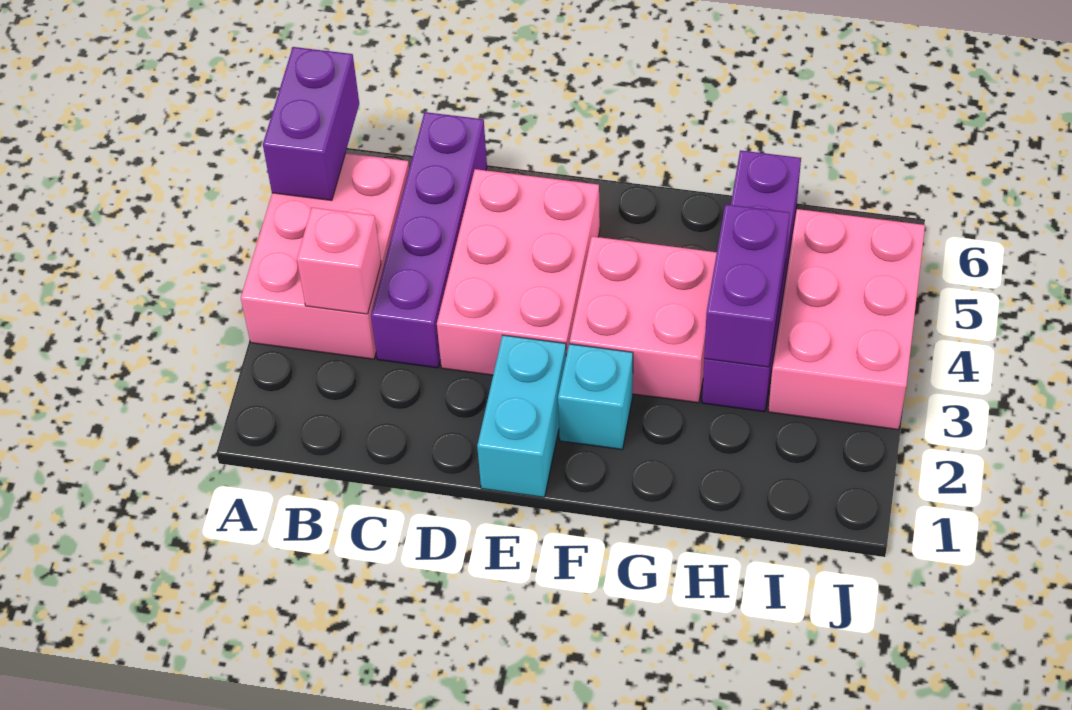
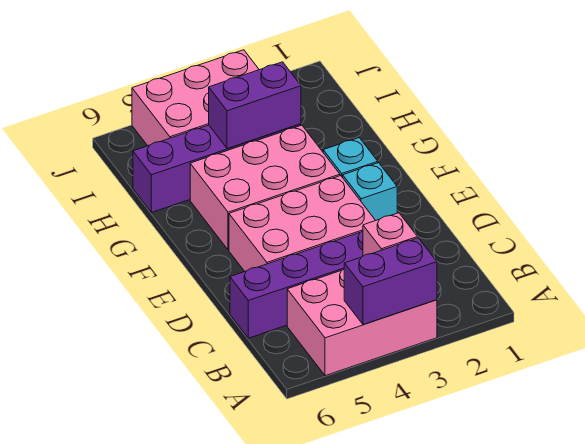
purple 1x2 brick [263,47,359,200] -> purple 1x2 brick moved to [344,238,437,325]
cyan 1x2 brick [477,335,566,497] -> cyan 1x1 brick [343,163,397,220]
pink 2x2 brick [570,237,717,403] -> pink 2x3 brick [190,125,340,250]

